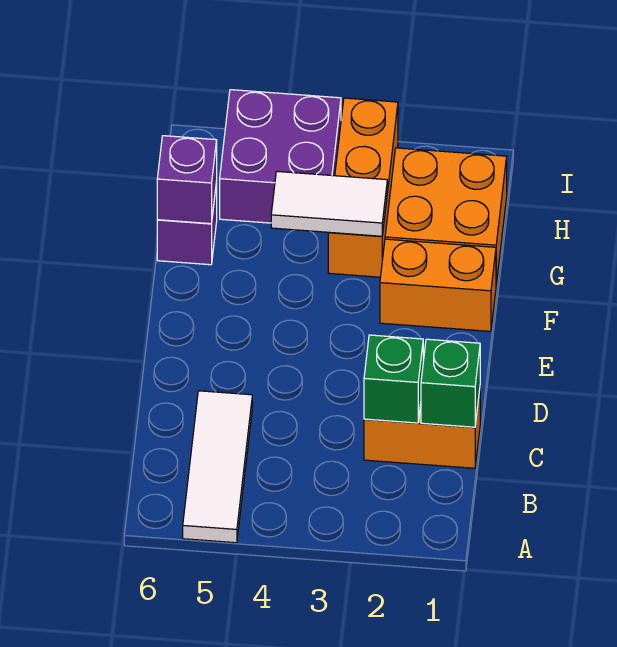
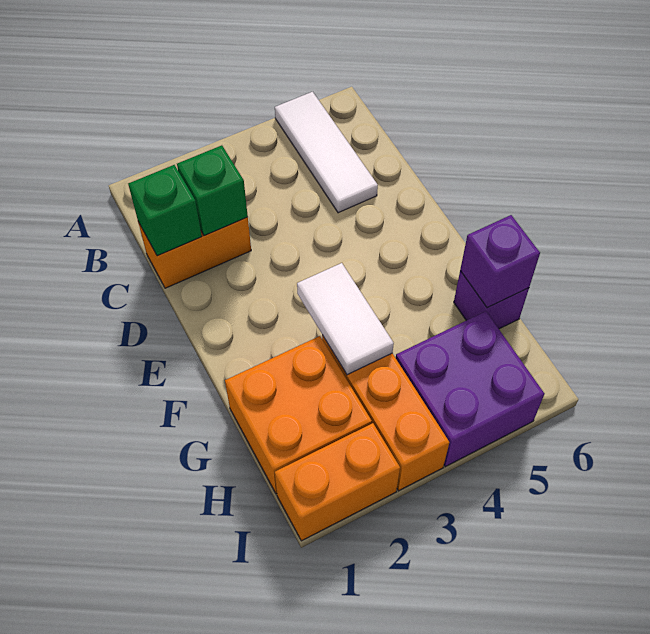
orange 1x2 brick [380,239,496,331] -> orange 1x2 brick moved to [275,423,400,541]
white 1x2 tile [271,171,387,236] -> white 1x2 tile turned to [297,263,394,375]

